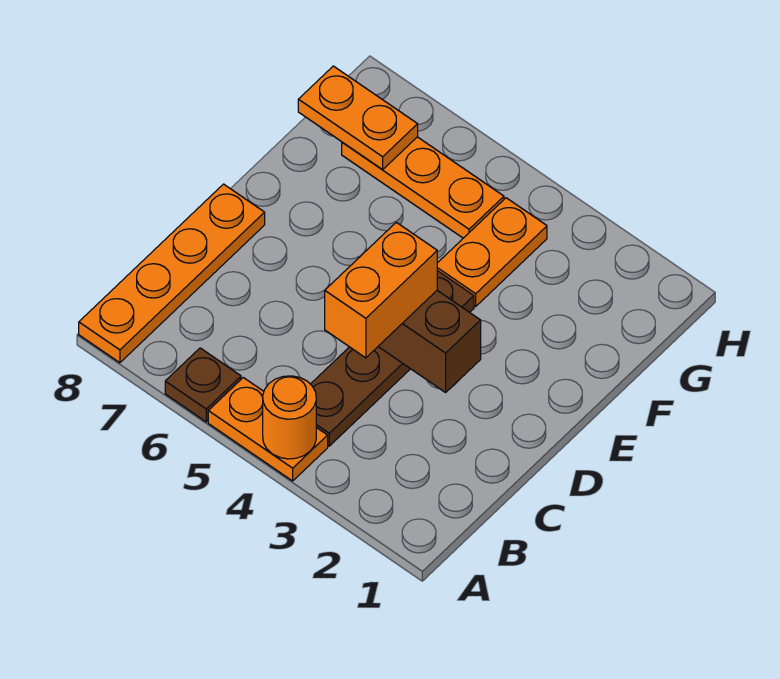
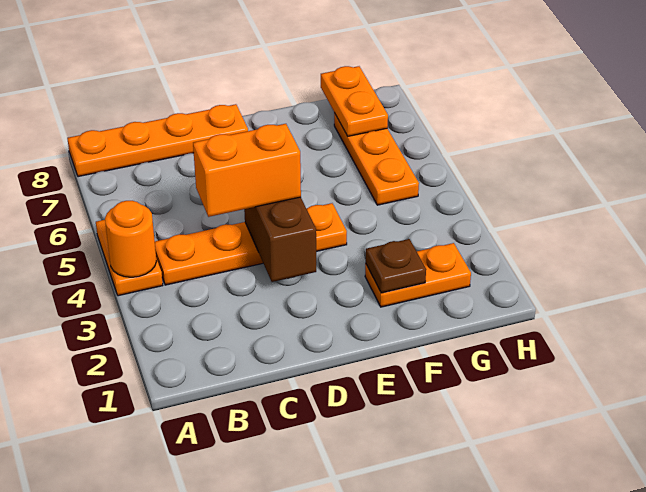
brown 1x1 plate [165,348,241,422] -> brown 1x1 plate moved to [366,239,426,293]
brown 1x4 plate [311,271,474,446] -> orange 1x4 plate [155,203,347,285]
orange 1x2 plate [437,198,547,306] -> orange 1x2 plate moved to [365,243,471,307]

